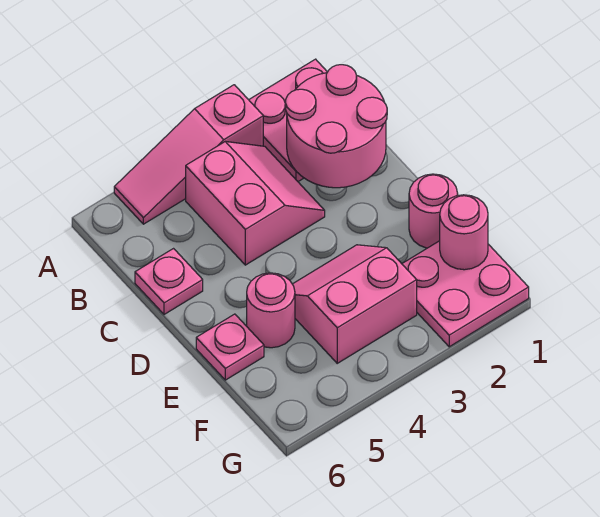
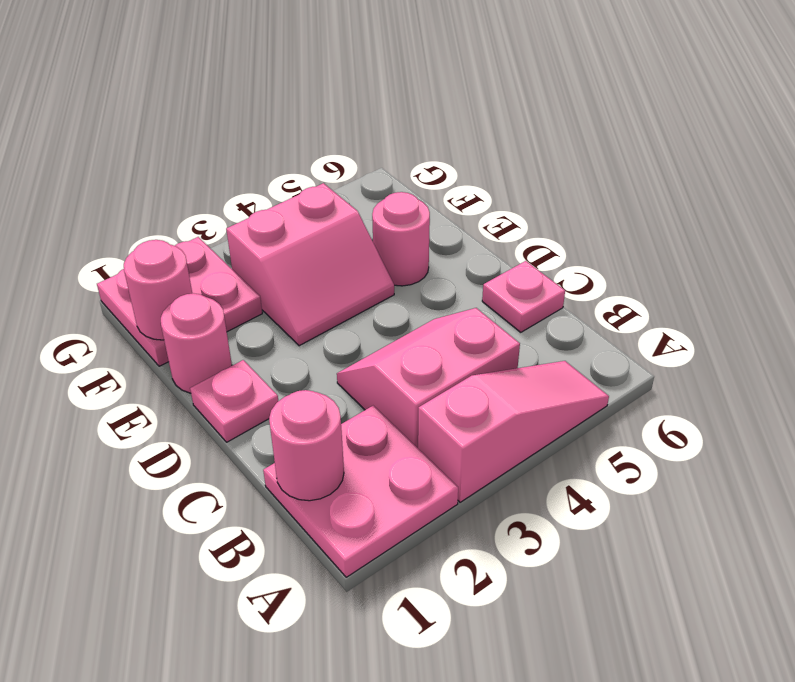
pink 2x2 round brick [286,65,387,188] -> pink 1x1 round brick [269,390,344,501]
pink 2x2 slope [186,142,325,265] -> pink 2x2 slope turned to [337,308,520,448]
pink 1x1 plate [196,314,264,380] -> pink 1x1 plate moved to [190,360,278,442]

